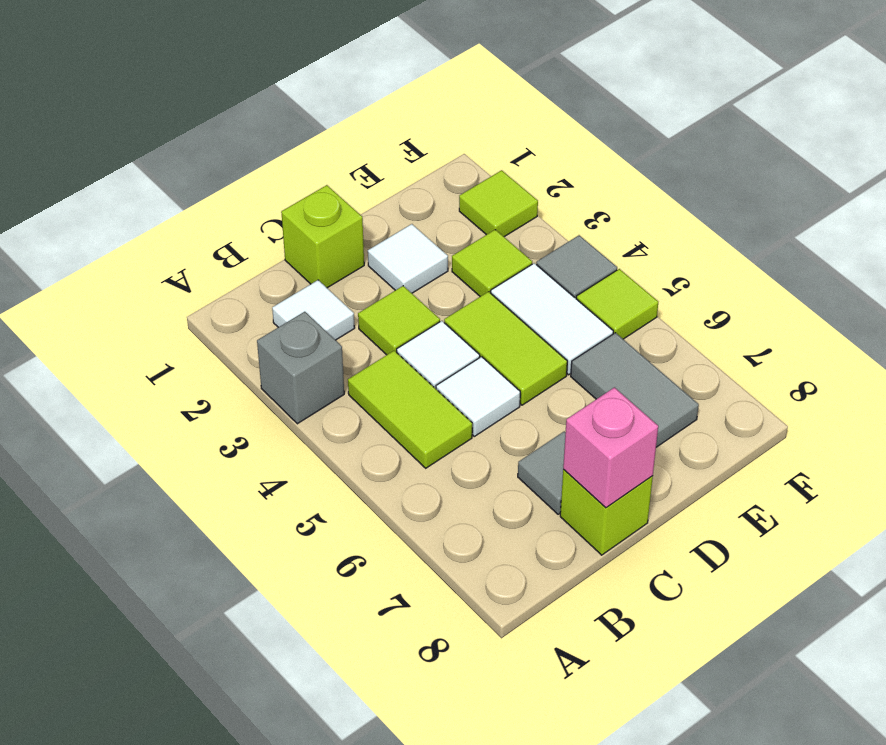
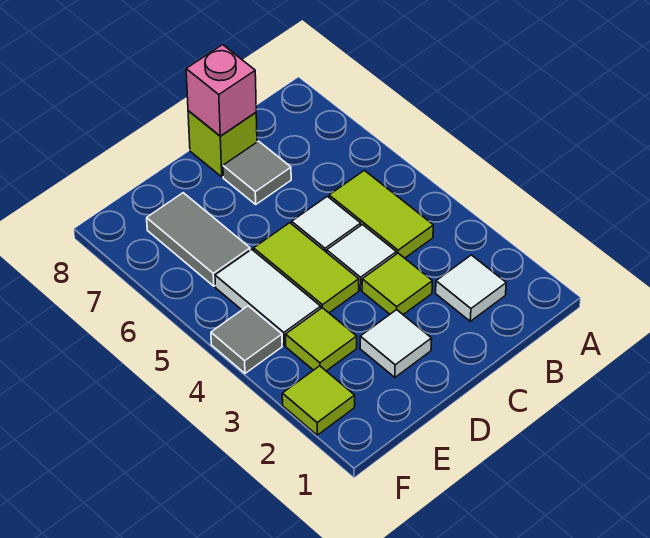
grey 1x1 brick [257,312,344,424] -> none
lime 1x1 brick [281,185,364,288] -> none
lime 1x1 tile [576,269,658,339] -> none

